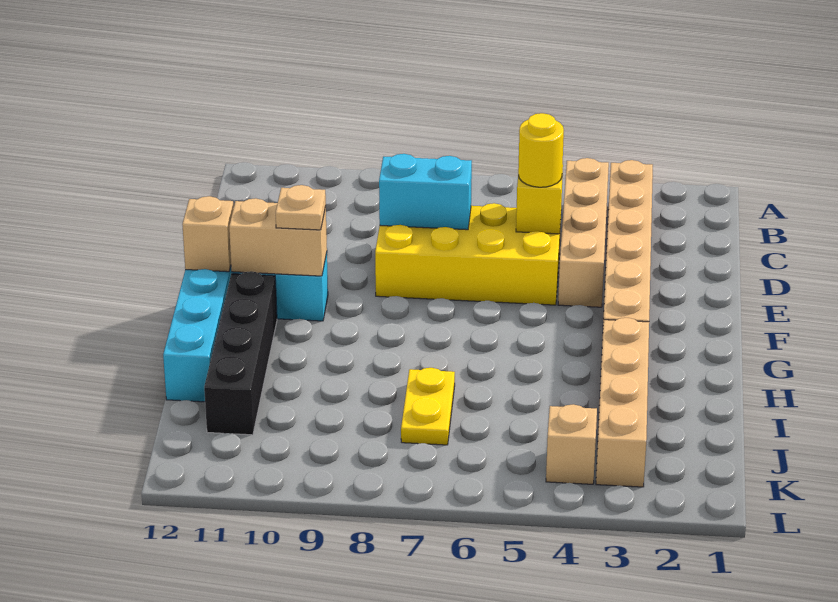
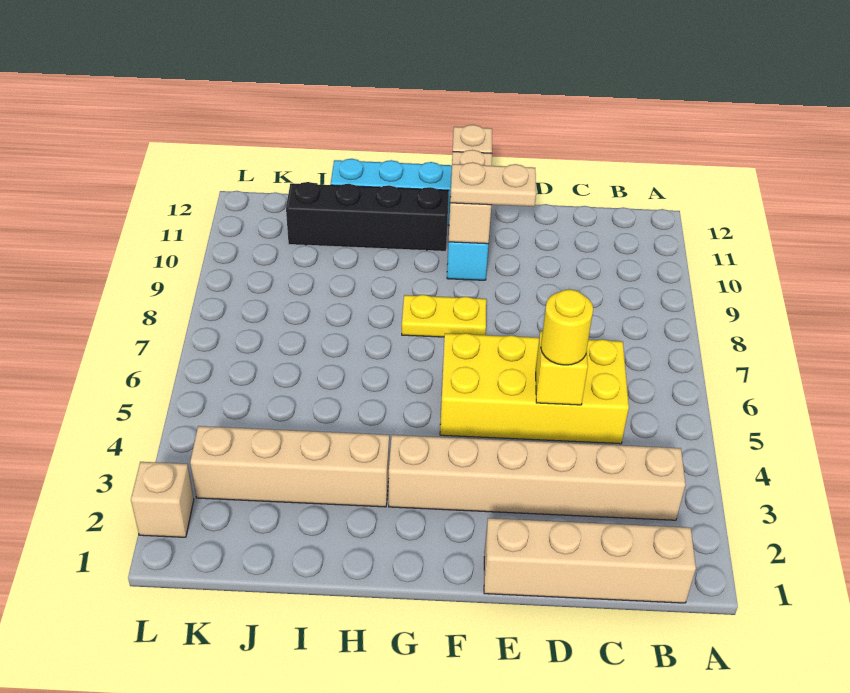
tan 1x4 brick [558,158,609,307] -> tan 1x4 brick moved to [484,518,696,603]
yellow 2x4 brick [375,203,561,305] -> yellow 2x4 brick turned to [440,333,629,444]
cyan 1x2 brick [379,154,472,230] -> none
tan 1x1 plate [276,185,326,230] -> tan 1x2 plate [450,162,536,207]
yellow 1x2 plate [401,368,455,445] -> yellow 1x2 plate moved to [402,295,486,337]
tan 1x1 brick [546,404,597,484] -> tan 1x1 brick moved to [131,462,194,537]

